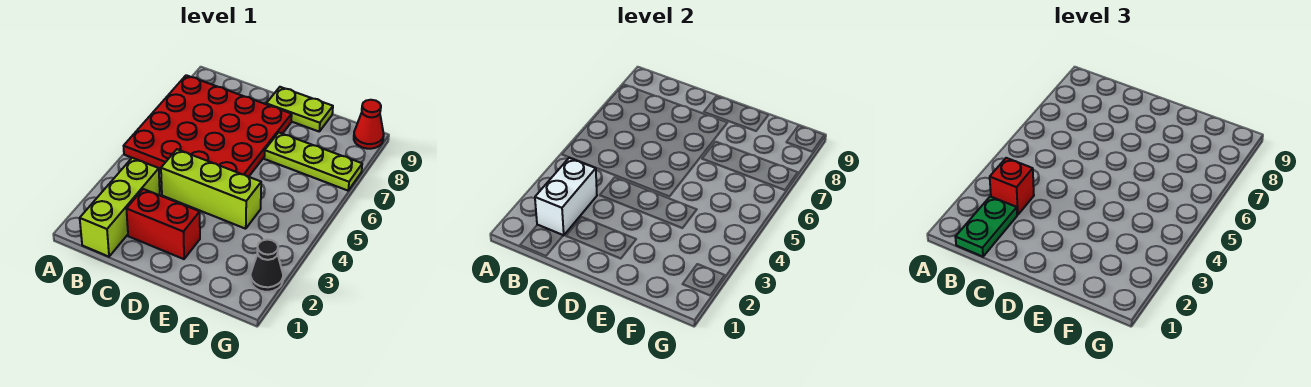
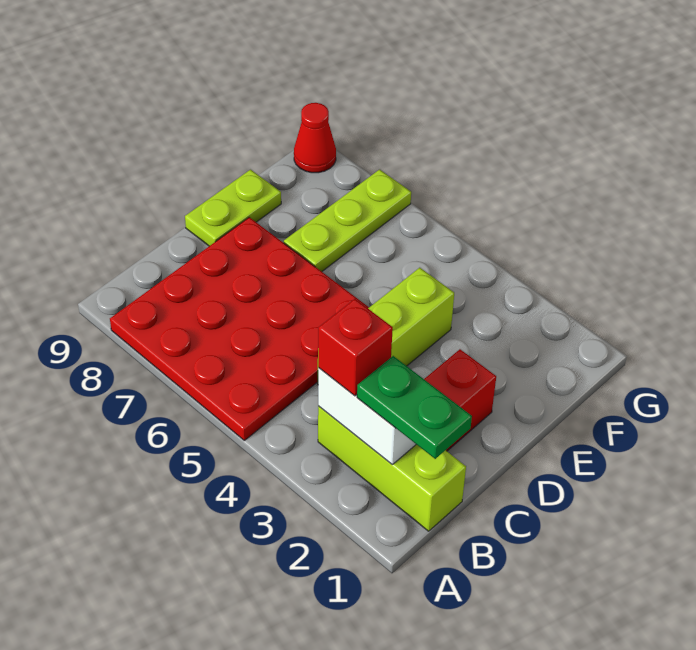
black 1x1 cone [251,240,283,292] -> none

